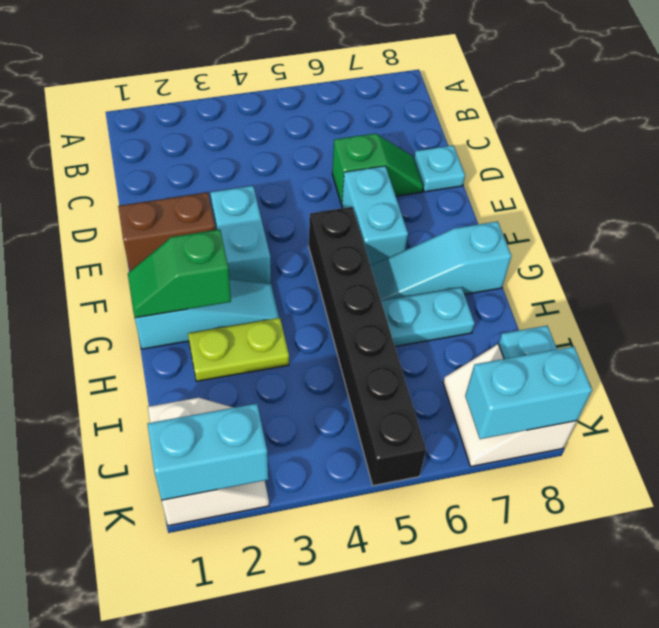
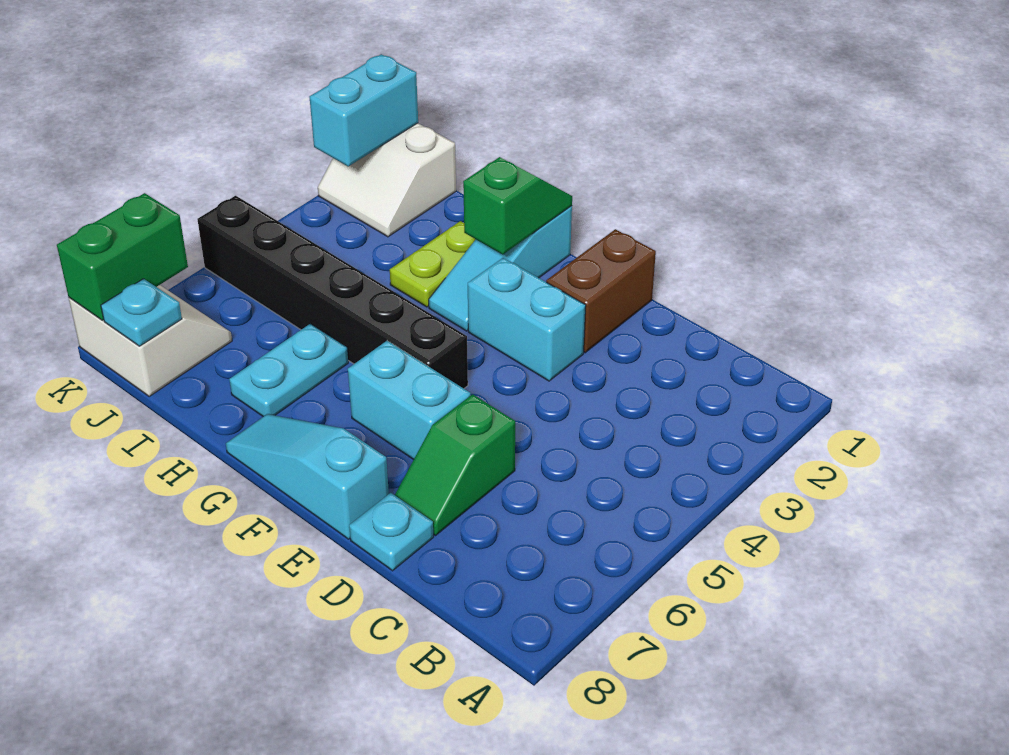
cyan 1x3 slope [371,221,511,301] -> cyan 1x3 slope turned to [226,414,389,539]
cyan 1x2 brick [465,346,592,439] -> green 1x2 brick [57,193,188,320]

